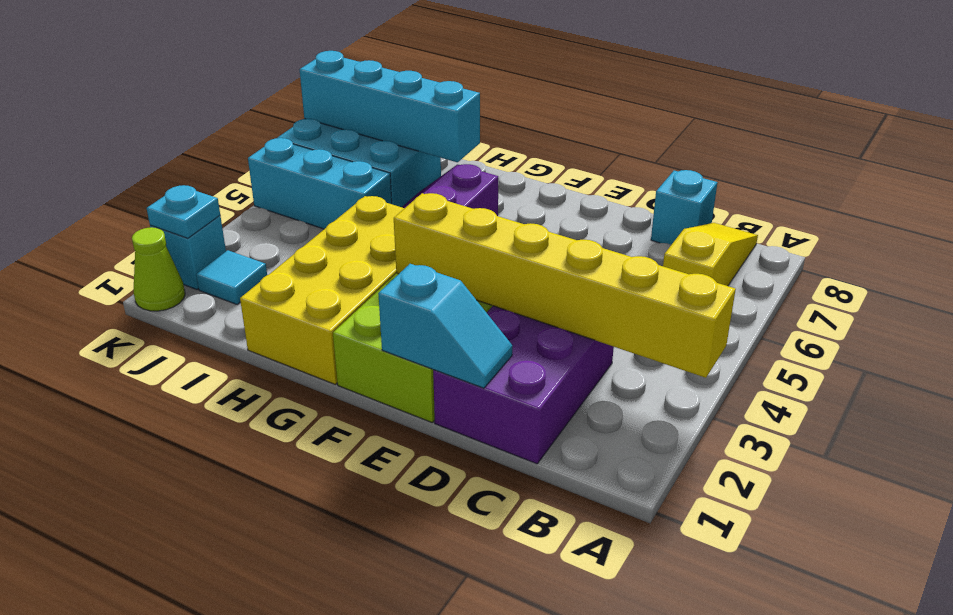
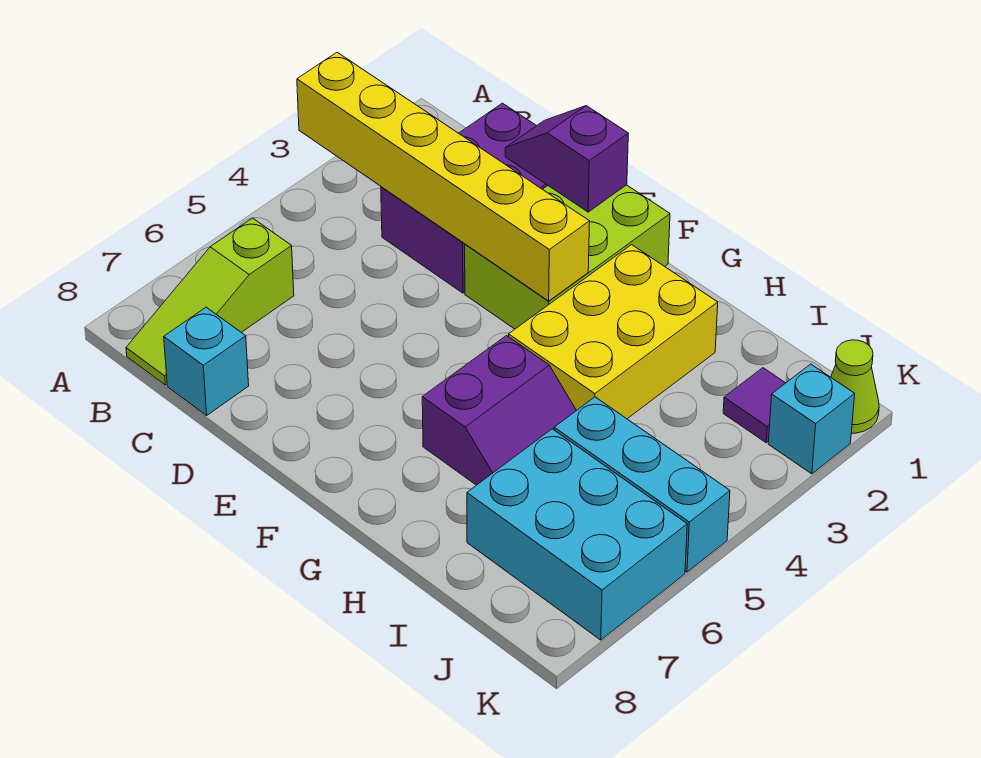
yellow 1x3 slope [663,223,758,286] -> lime 1x3 slope [126,218,294,385]
cyan 1x2 slope [378,264,512,388] -> purple 1x2 slope [505,106,628,212]
yellow 2x4 brick [240,196,404,384] -> yellow 2x3 brick [509,245,718,419]
cyan 1x4 brick [300,51,480,162] -> none
cyan 1x1 tile [196,250,267,304] -> purple 1x1 tile [723,368,785,443]
cyan 1x1 plate [147,185,220,238] -> none

